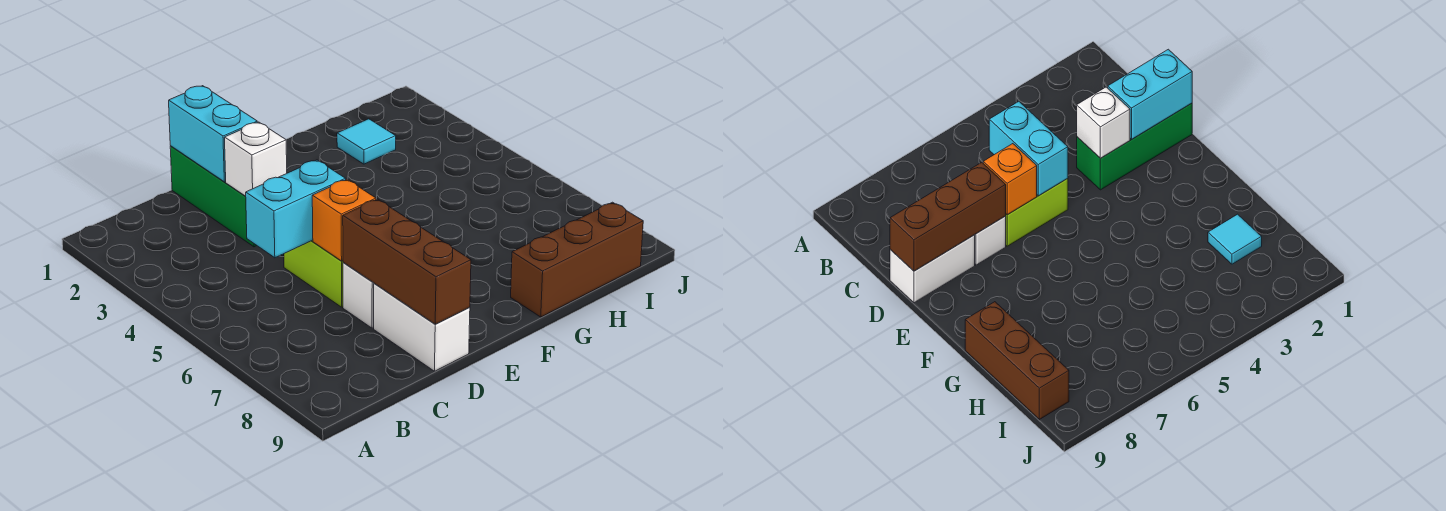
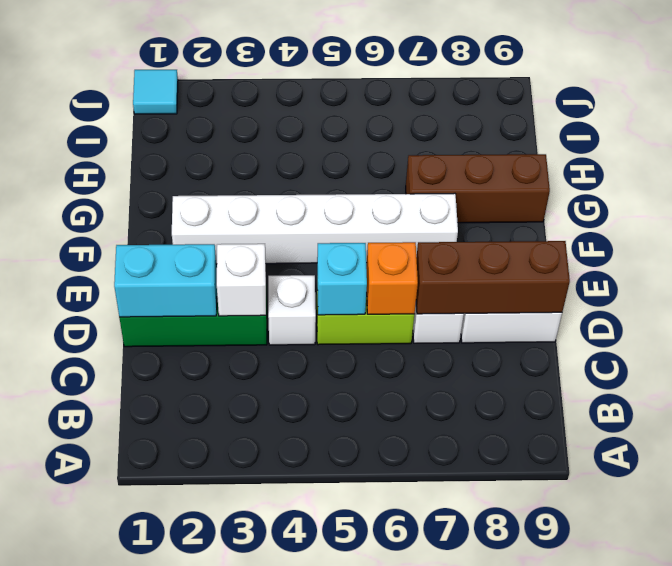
cyan 1x2 brick [245,160,346,258] -> cyan 1x1 brick [317,243,367,315]
none -> white 1x1 brick [268,275,316,345]
none -> white 1x6 brick [172,193,458,264]
brown 1x3 brick [511,202,643,317] -> brown 1x3 brick turned to [406,154,550,223]
cyan 1x1 tile [337,119,396,164] -> cyan 1x1 tile moved to [133,70,178,114]

